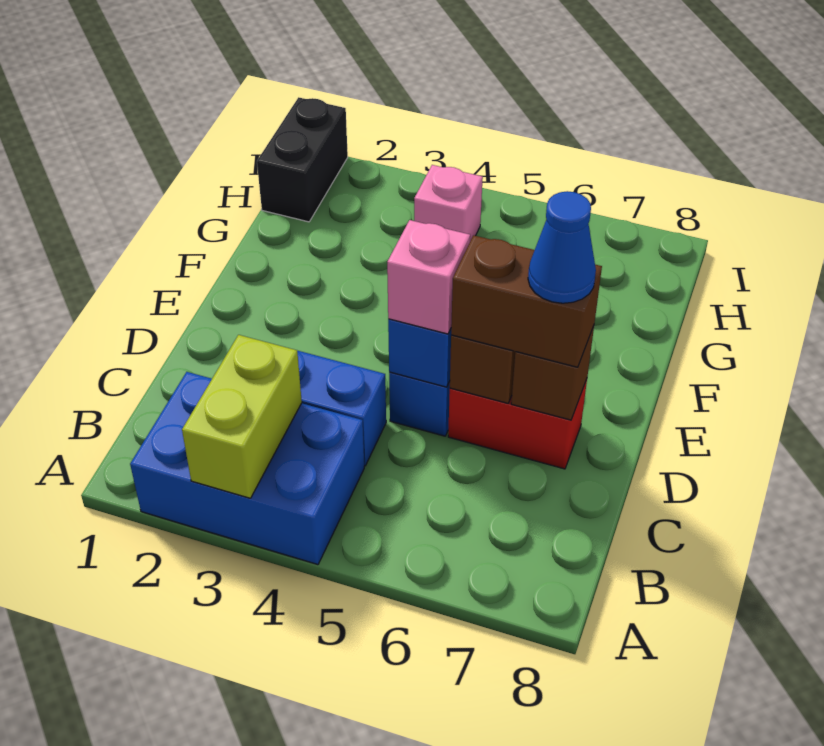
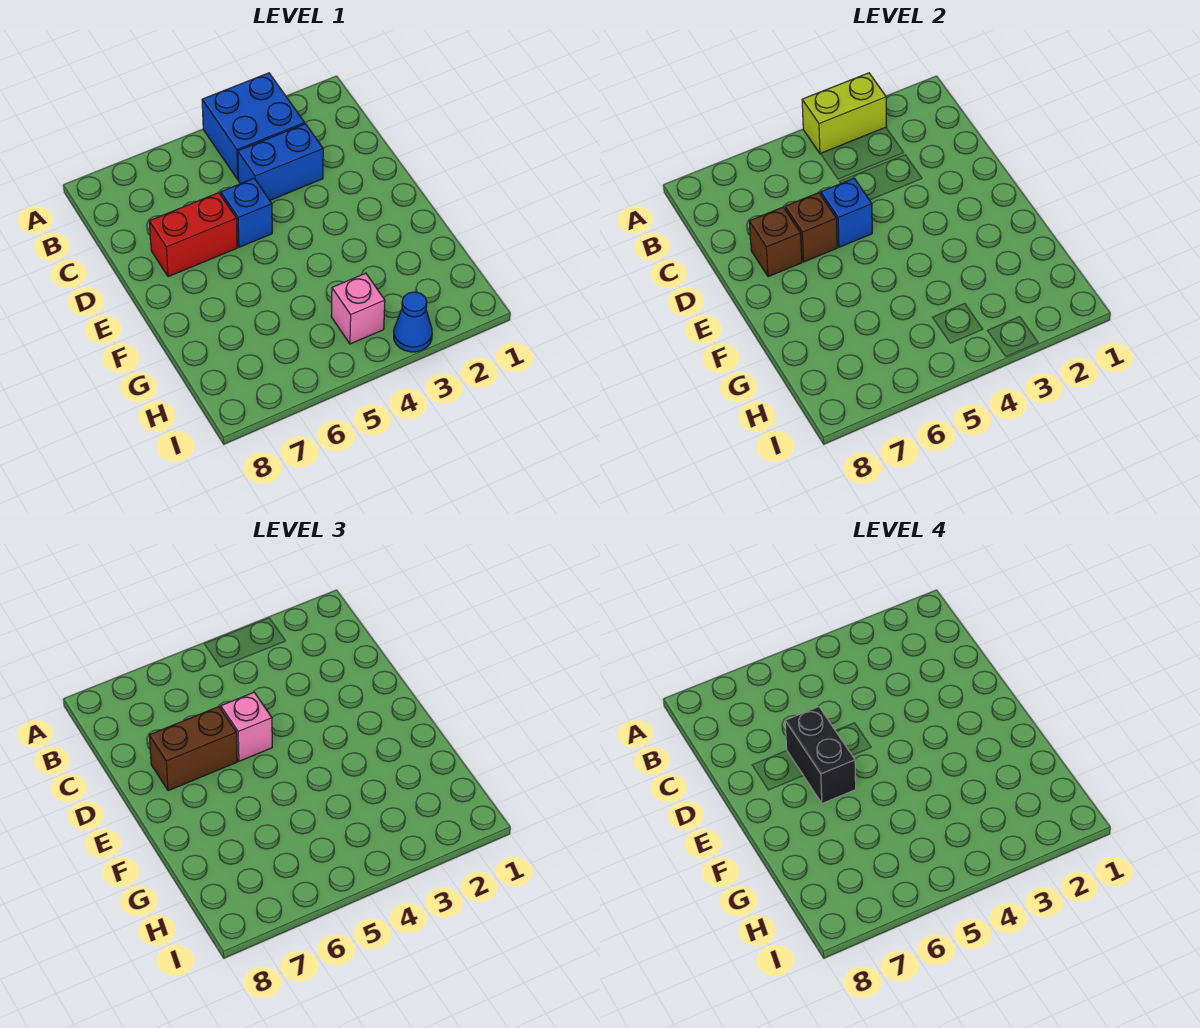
blue 2x3 brick [130,372,364,565] -> blue 2x2 brick [202,73,305,180]
lime 1x2 brick [182,335,302,498] -> lime 1x2 brick turned to [802,73,887,154]
blue 1x1 cone [528,191,596,303] -> blue 1x1 cone moved to [394,292,432,352]
black 1x2 brick [257,97,348,222] -> black 1x2 brick moved to [785,707,856,803]

